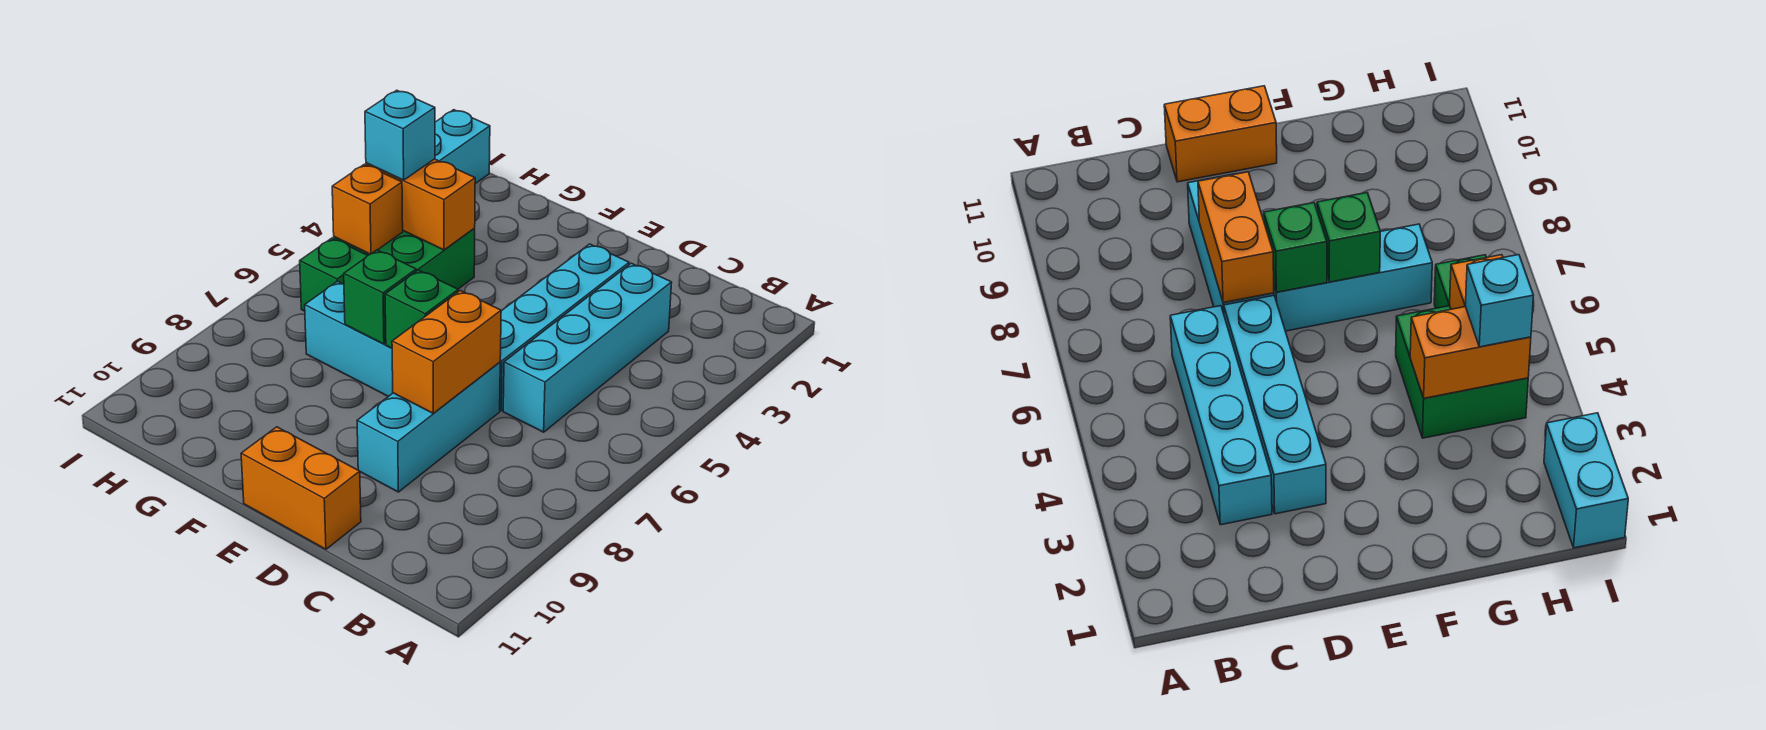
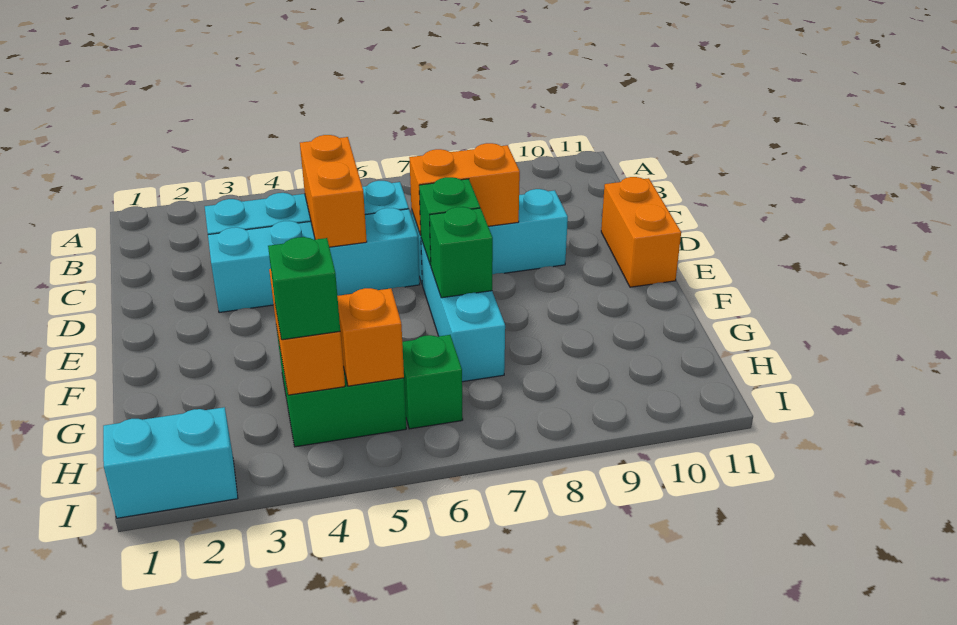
none -> orange 1x2 brick [300,135,367,247]
cyan 1x1 brick [365,90,435,180] -> green 1x1 brick [268,237,340,340]

